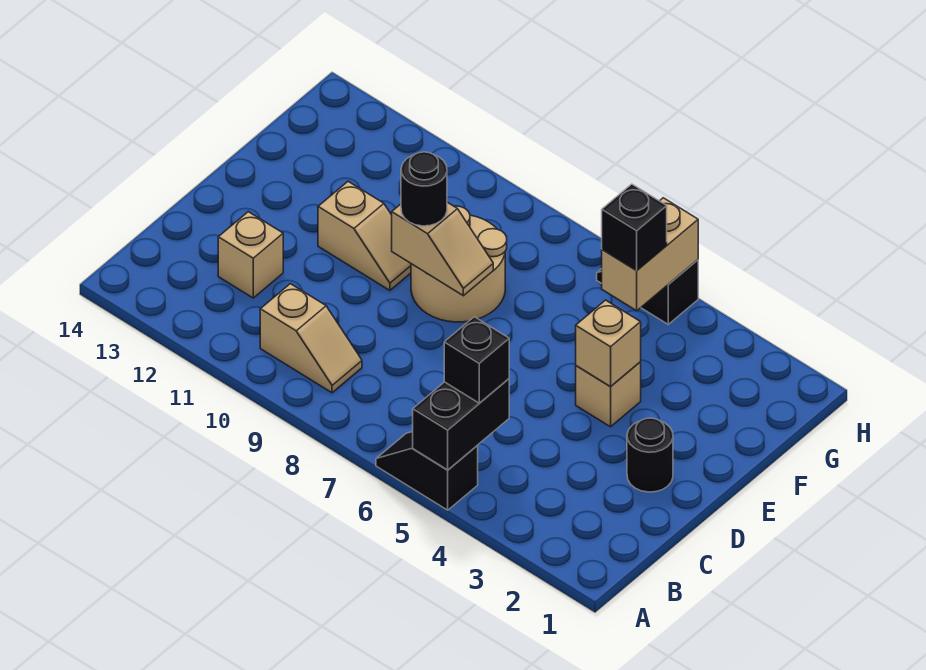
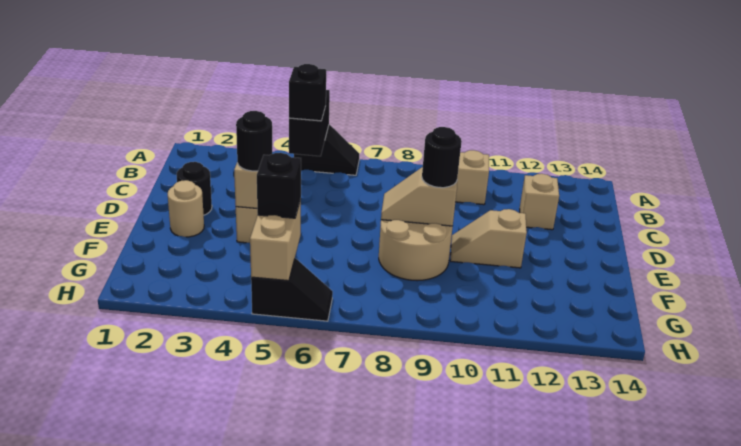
none -> tan 1x1 round brick [168,180,204,237]
none -> black 1x1 round brick [236,111,272,171]

